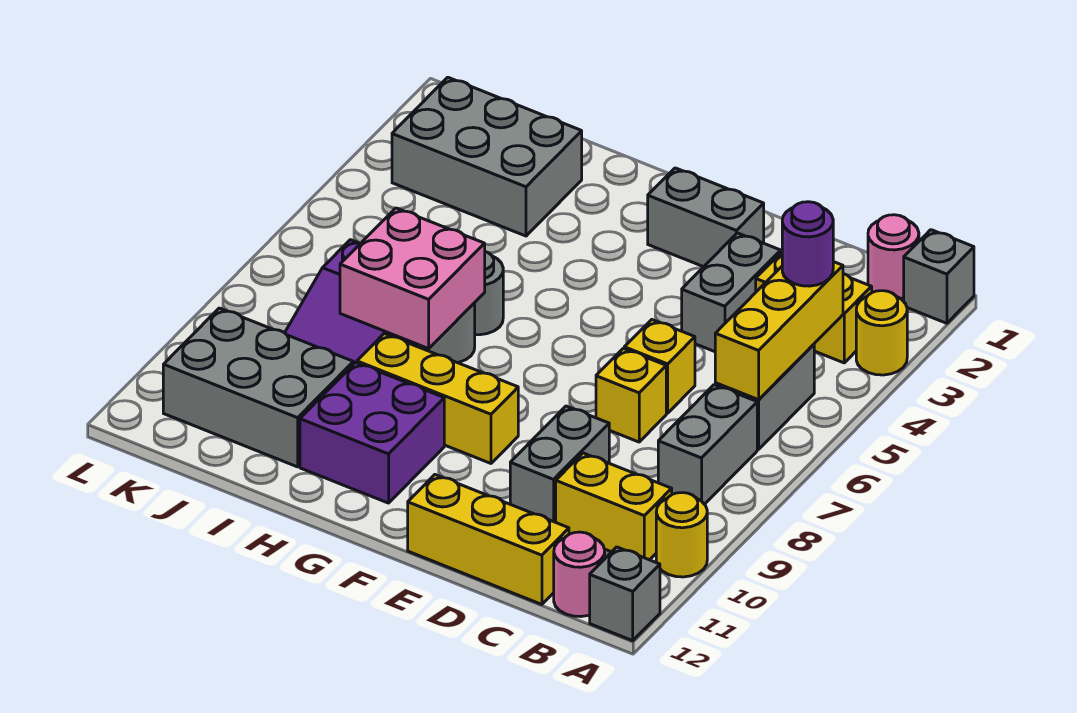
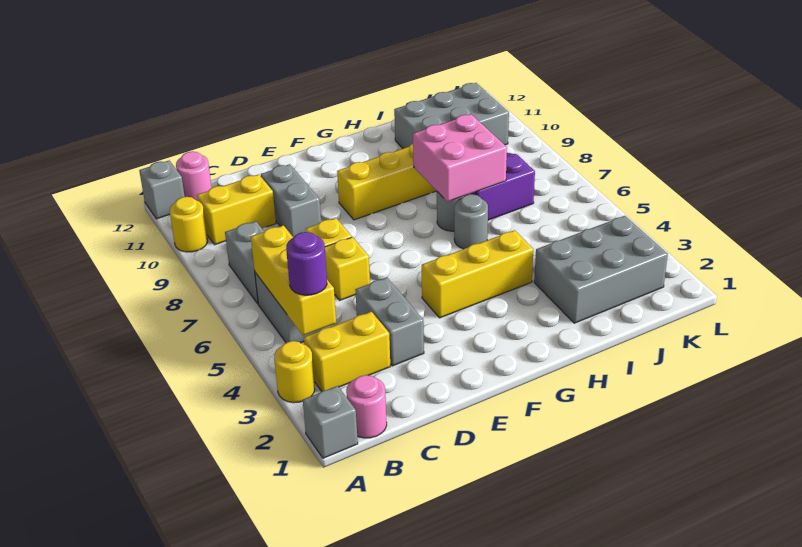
yellow 1x3 brick [408,475,569,604] -> yellow 1x3 brick moved to [422,230,533,318]
grey 1x2 brick [648,168,764,267] -> none
purple 2x2 brick [300,362,444,503] -> none

